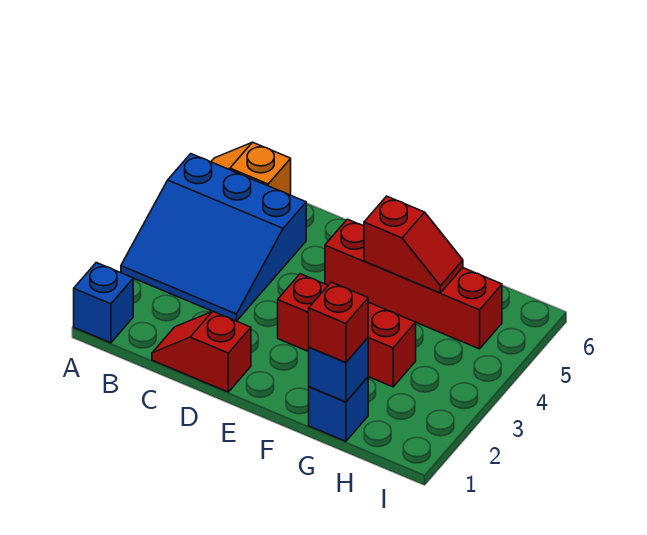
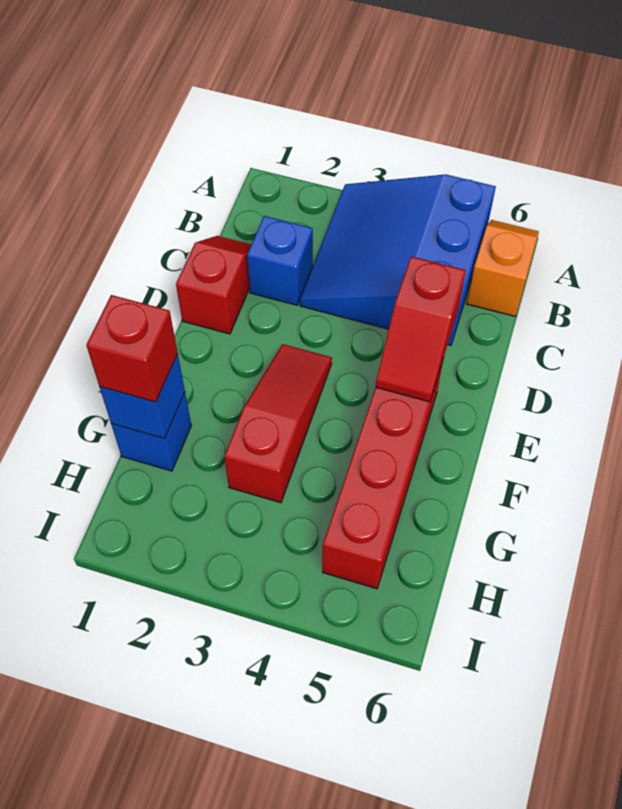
blue 1x1 brick [74,263,133,343] -> blue 1x1 brick moved to [247,216,313,305]
red 1x3 brick [278,274,416,387] -> red 1x3 slope [224,344,332,503]
red 1x2 slope [364,196,463,293] -> red 1x2 slope moved to [376,256,466,402]

